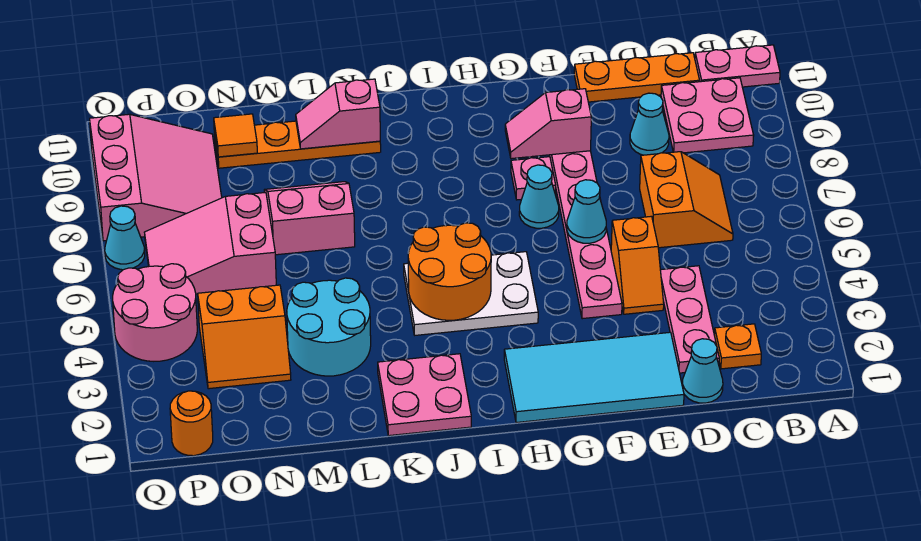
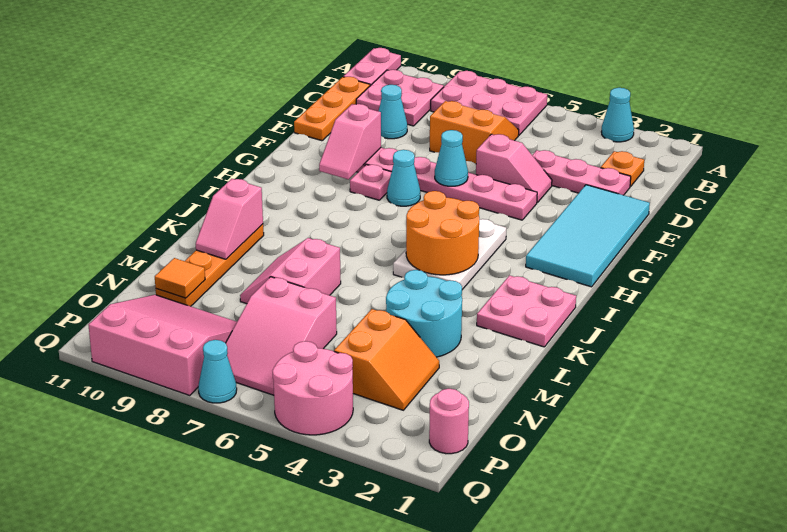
none -> pink 2x3 plate [431,71,547,135]
cyan 1x1 cone [682,339,723,403] -> cyan 1x1 cone moved to [601,88,634,142]
orange 1x2 slope [611,216,664,314] -> pink 1x2 slope [476,134,552,203]
orange 1x1 round brick [170,391,213,456] -> pink 1x1 round brick [429,389,469,454]

